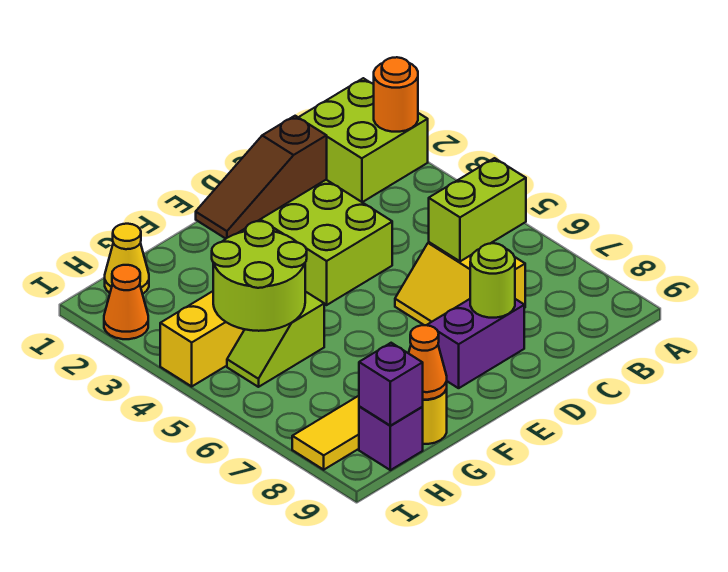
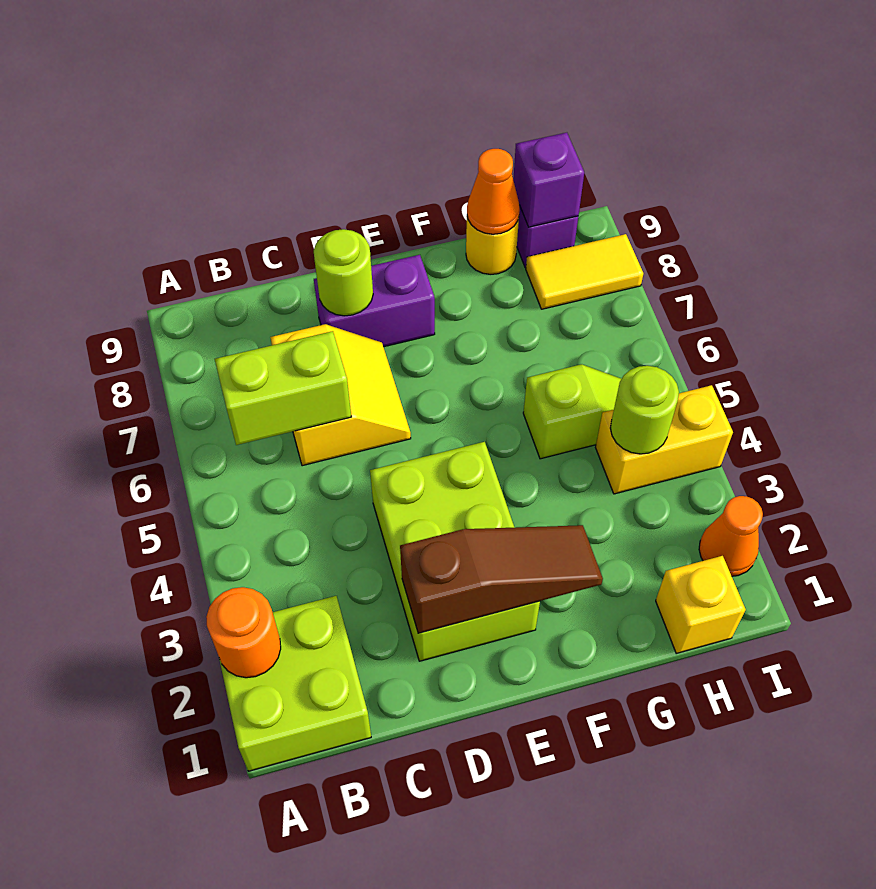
lime 2x2 round brick [212,221,307,331] -> lime 1x1 round brick [611,366,679,454]
yellow 1x1 cone [105,224,149,294] -> yellow 1x1 brick [656,556,746,653]

